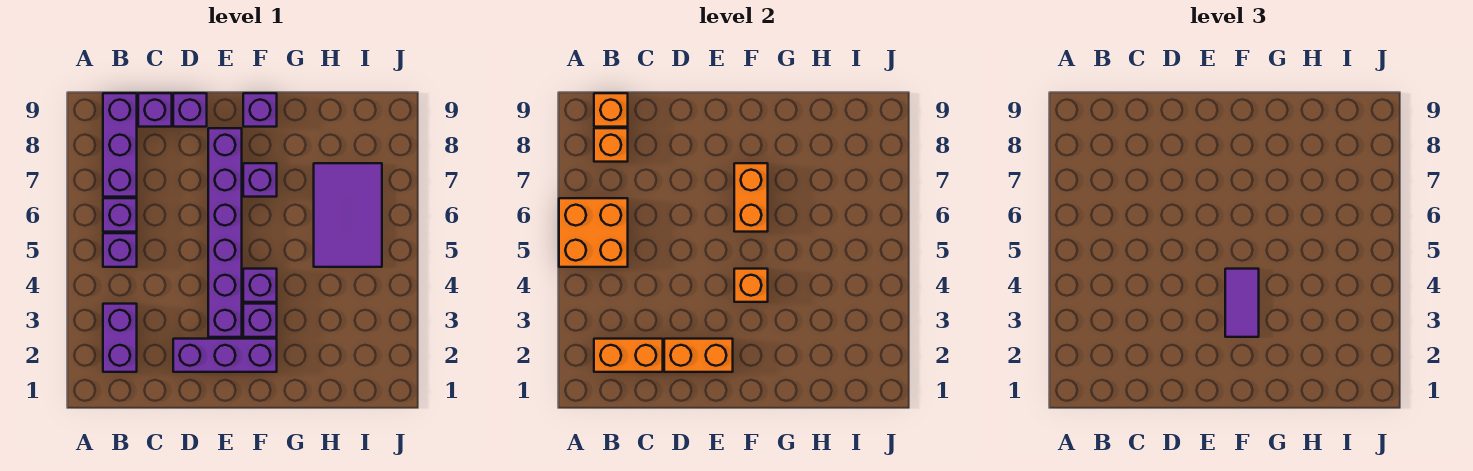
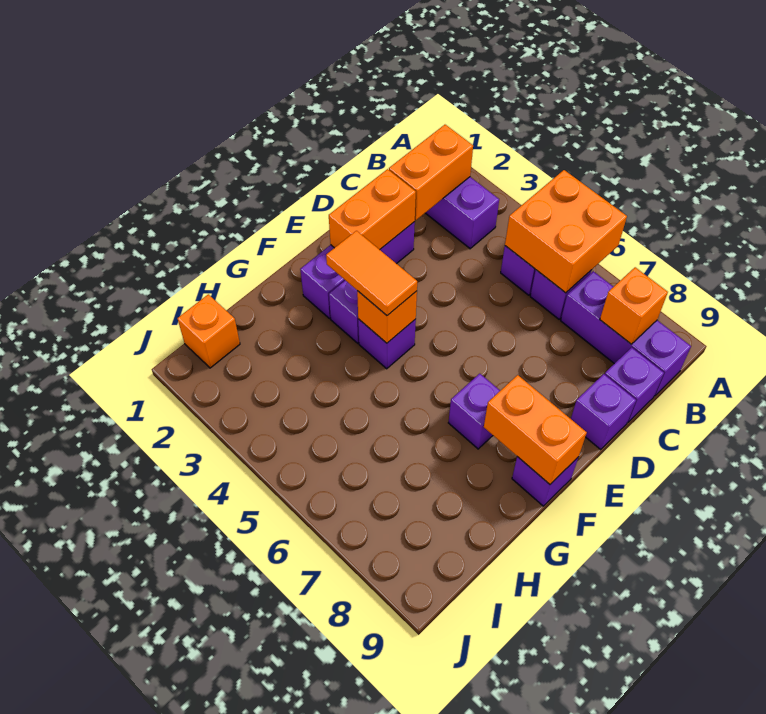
orange 1x1 brick [594,93,628,127] -> orange 1x1 brick moved to [178,294,240,368]
purple 1x6 brick [208,128,242,337] -> none
purple 1x2 tile [1225,269,1259,337] -> orange 1x2 tile [326,231,417,316]
orange 1x2 brick [734,163,768,232] -> orange 1x2 brick moved to [484,375,587,484]
purple 2x3 tile [314,163,382,267] -> none

